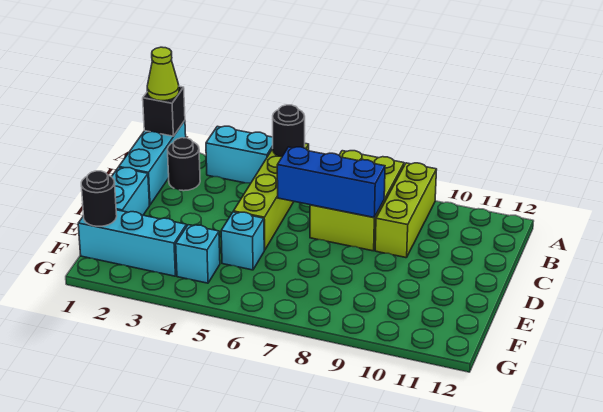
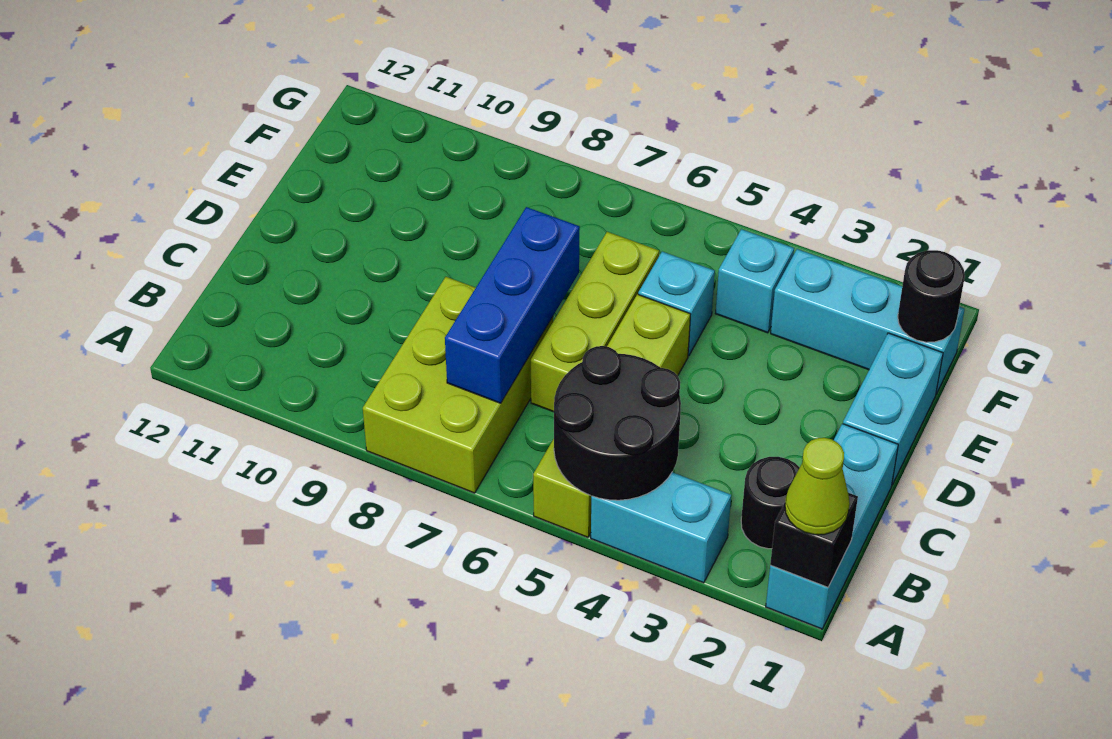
black 1x1 round brick [273,105,305,157] -> black 2x2 round brick [554,346,681,500]
lime 1x3 brick [375,163,437,258] -> lime 1x3 brick moved to [531,232,659,412]
blue 1x3 brick [277,147,385,217] -> blue 1x3 brick turned to [445,207,580,403]

